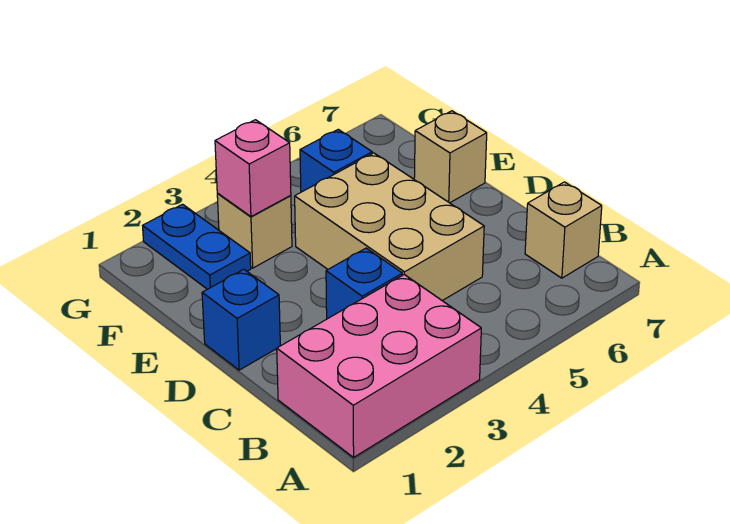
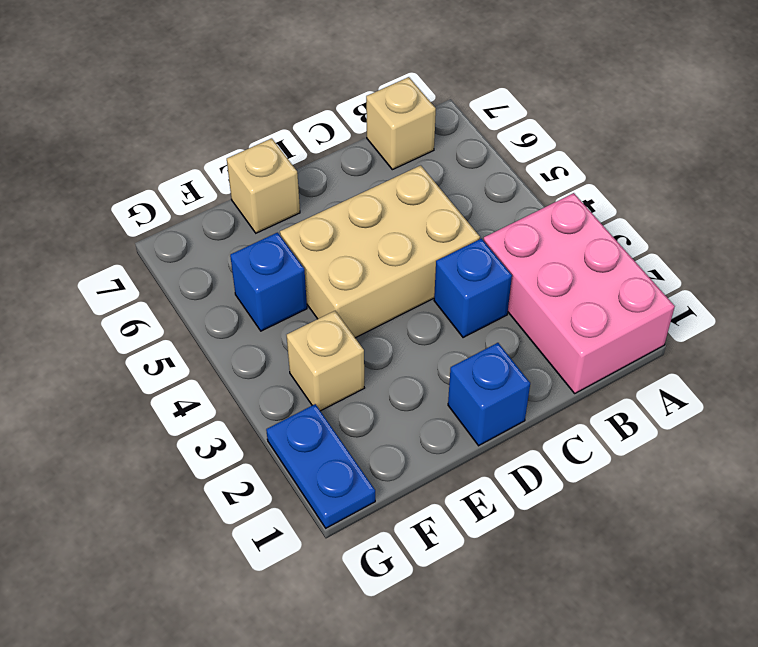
blue 1x2 plate [143,204,251,289] -> blue 1x2 plate turned to [266,404,375,528]
pink 1x1 brick [215,120,291,217] -> none

